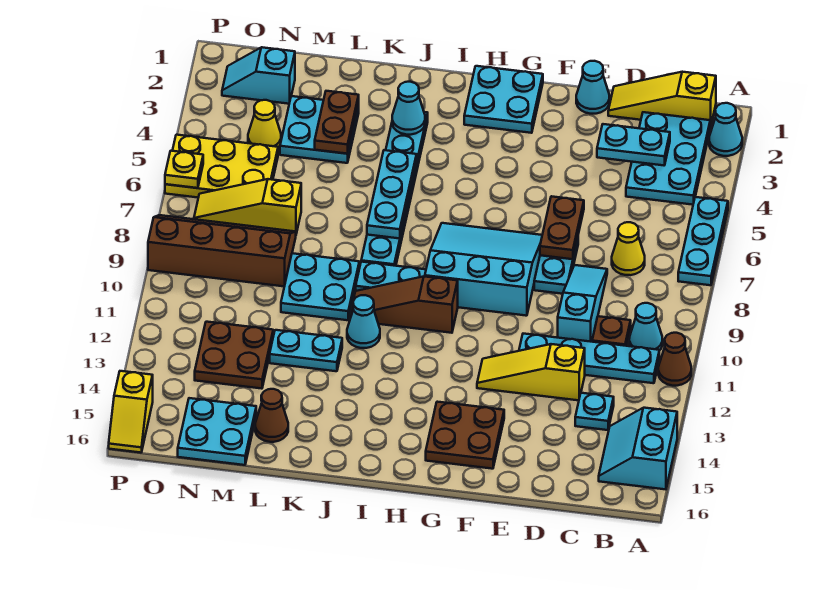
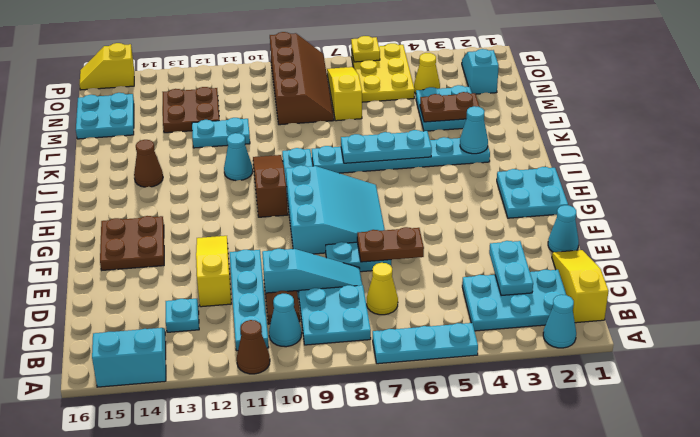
cyan 2x2 plate [281,253,359,320] -> cyan 2x2 plate moved to [299,285,371,345]
cyan 1x2 plate [270,330,342,371] -> cyan 1x2 plate turned to [192,118,250,148]
brown 1x1 cone [255,389,288,442] -> brown 1x1 cone moved to [134,140,163,187]

